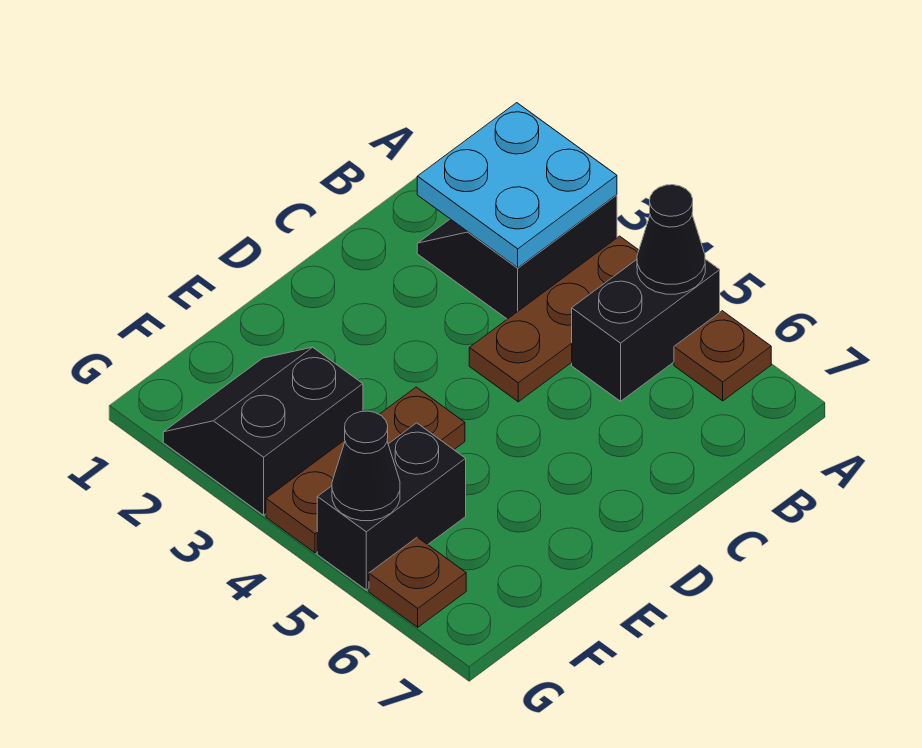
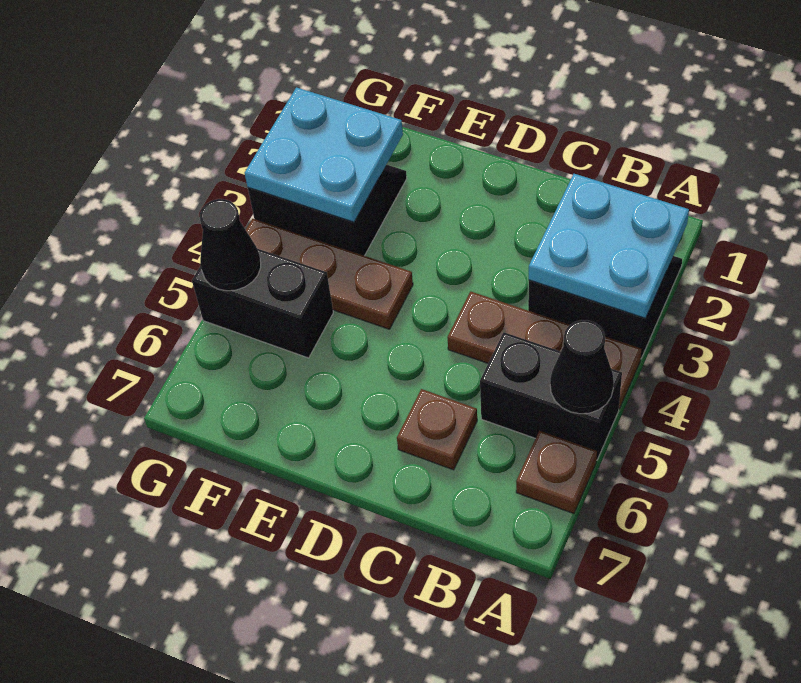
none -> cyan 2x2 plate [245,87,403,222]
brown 1x1 plate [369,537,466,627] -> brown 1x1 plate moved to [397,389,477,470]

